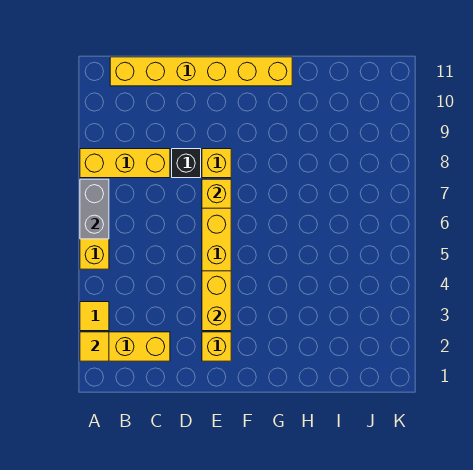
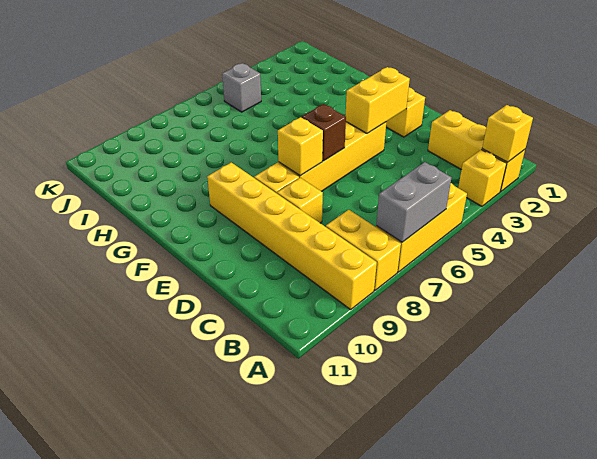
yellow 1x1 tile [80,332,109,361] -> yellow 1x1 brick [482,105,533,162]
yellow 1x1 tile [80,302,109,331] -> yellow 1x1 brick [458,150,506,206]
yellow 1x3 brick [80,149,170,178] -> yellow 1x2 brick [326,210,401,290]
yellow 1x6 brick [110,57,292,86] -> yellow 1x6 brick moved to [207,163,377,309]
black 1x1 brick [172,149,201,178] -> yellow 1x1 brick [277,178,323,223]
none -> brown 1x1 brick [302,104,346,161]
none -> grey 1x1 brick [222,63,261,112]

